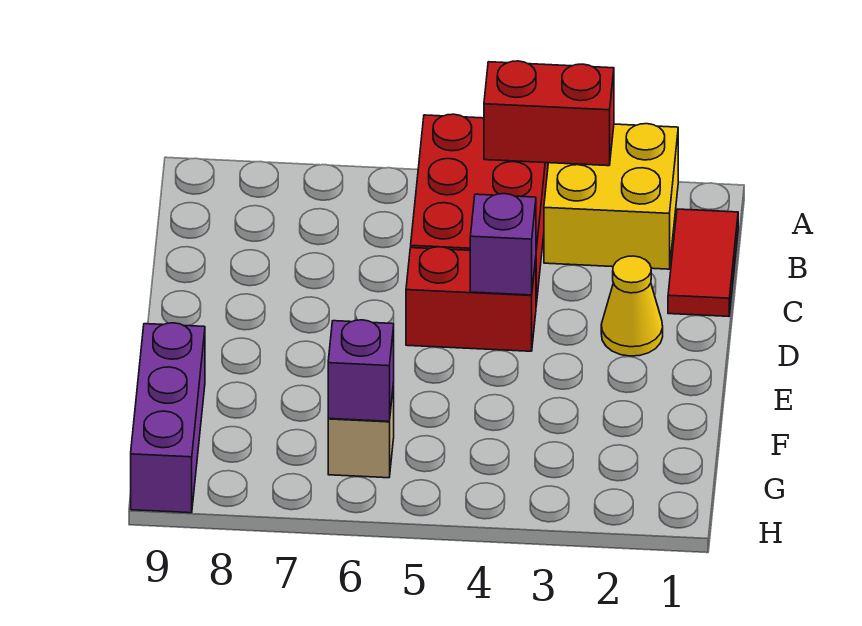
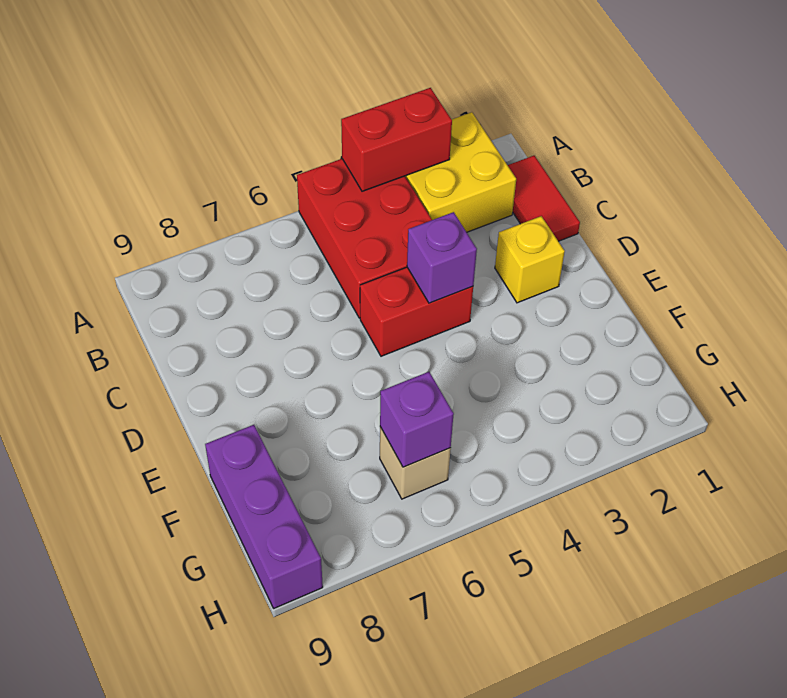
yellow 1x1 cone [601,256,663,356] -> yellow 1x1 brick [495,216,565,303]

